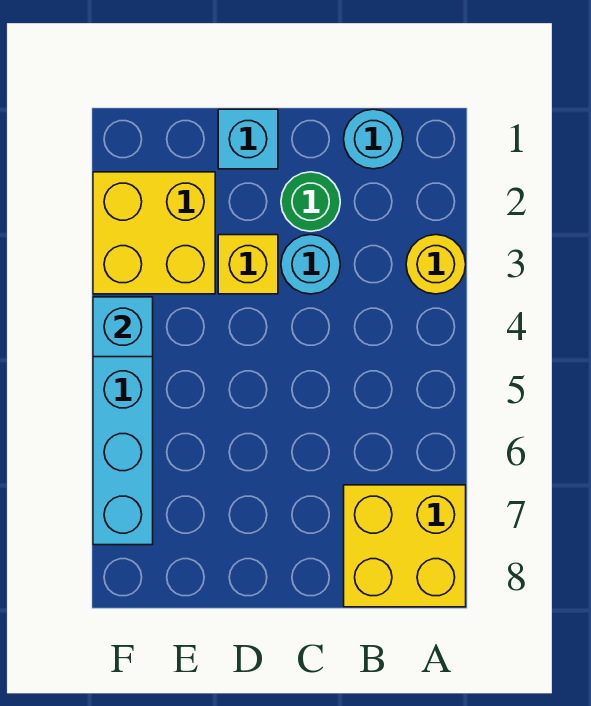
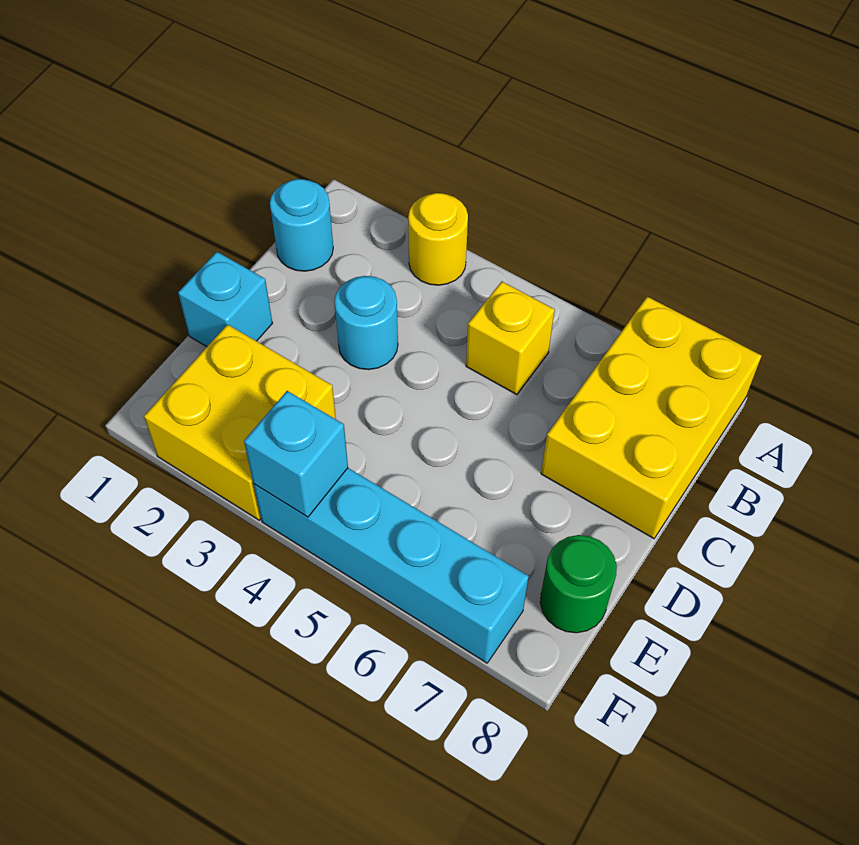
yellow 2x2 brick [344,485,466,607] -> yellow 2x3 brick [541,297,761,538]
green 1x1 round brick [281,172,340,231] -> green 1x1 round brick moved to [540,535,617,633]
yellow 1x1 brick [218,235,278,294] -> yellow 1x1 brick moved to [466,282,555,395]

